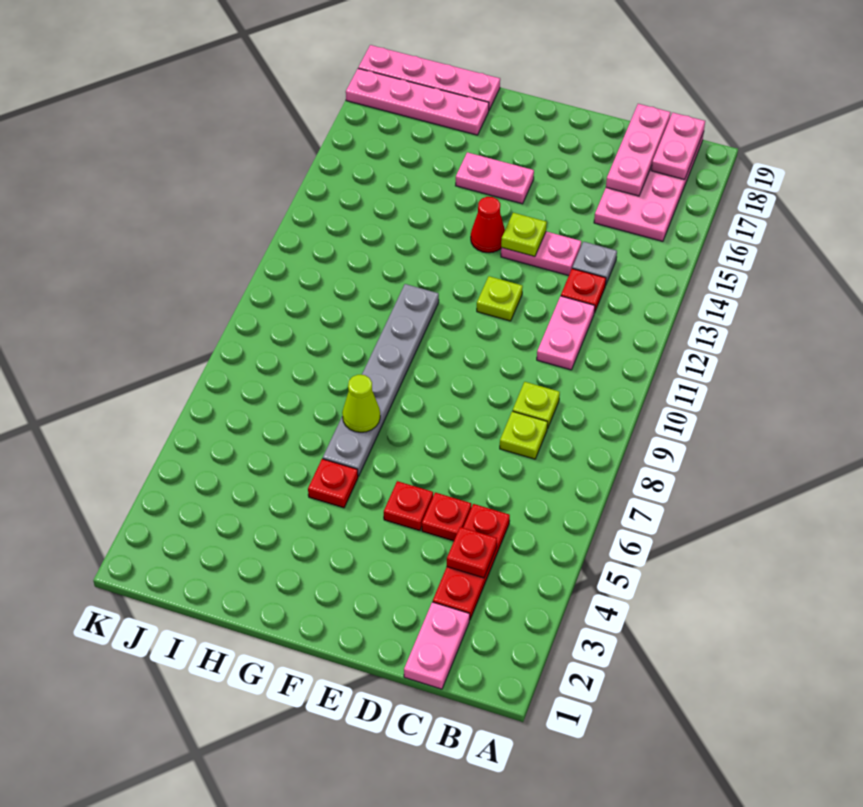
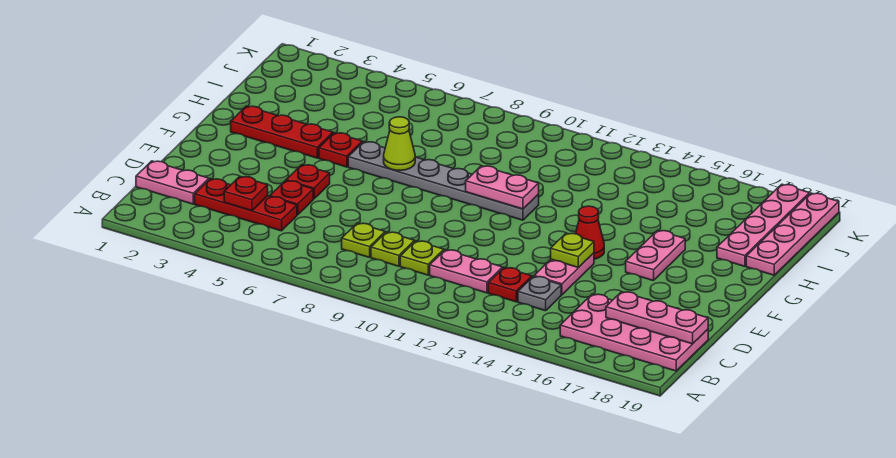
pink 1x2 plate [651,113,705,180] -> pink 1x2 plate moved to [466,166,539,209]
lime 1x1 plate [477,276,523,321] -> lime 1x1 plate moved to [400,241,444,275]
none -> red 1x3 plate [231,106,333,158]

